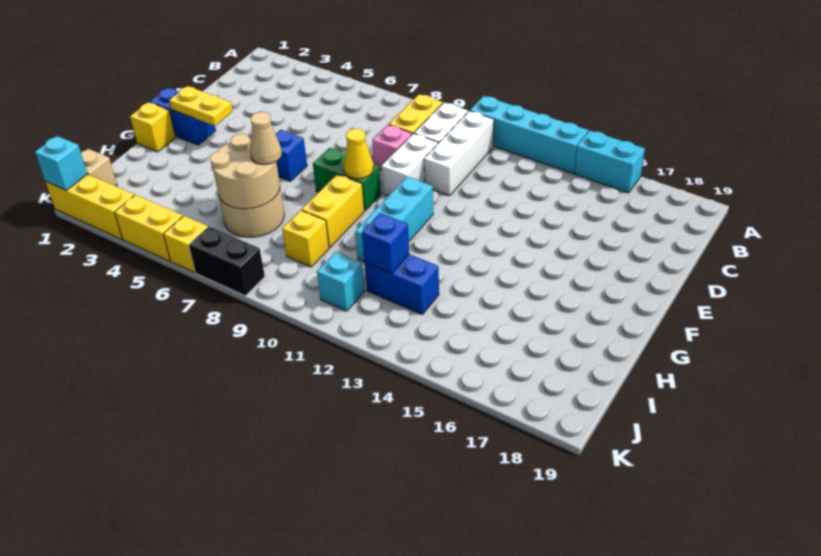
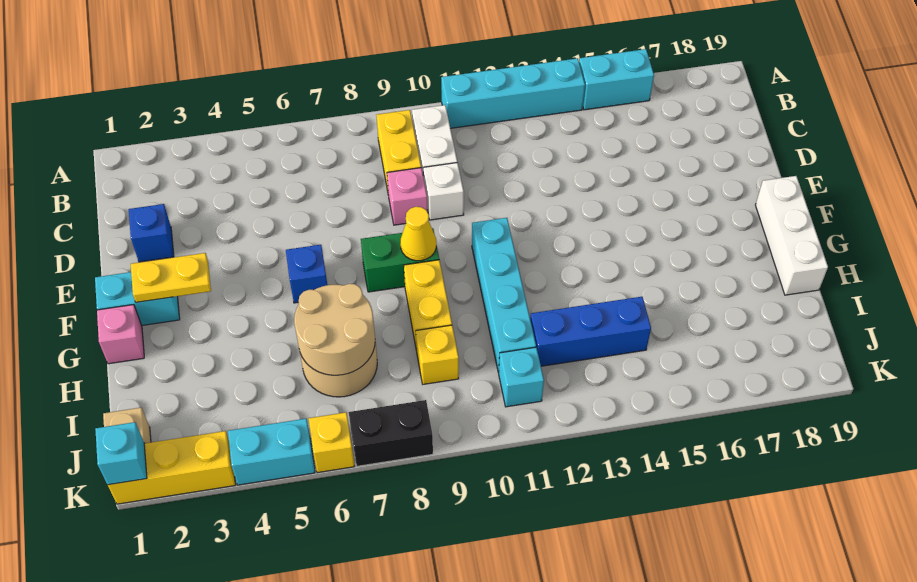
white 1x3 brick [424,111,494,196] -> white 1x3 brick moved to [756,176,828,295]
white 1x2 brick [381,133,438,196] -> white 1x1 brick [423,163,464,220]
blue 1x2 brick [150,87,216,145] -> cyan 1x2 brick [95,272,180,326]
cyan 1x3 brick [355,177,433,262] -> cyan 1x4 brick [472,218,536,373]
yellow 1x1 brick [130,102,176,152] -> pink 1x1 brick [97,305,144,364]
tan 1x1 cone [250,112,282,164] -> none
blue 1x2 brick [365,254,439,315] -> blue 1x3 brick [530,297,651,366]
blue 1x1 brick [362,213,409,274] -> blue 1x1 brick moved to [129,204,174,262]
yellow 1x2 brick [114,195,183,261] -> cyan 1x2 brick [228,419,315,485]

